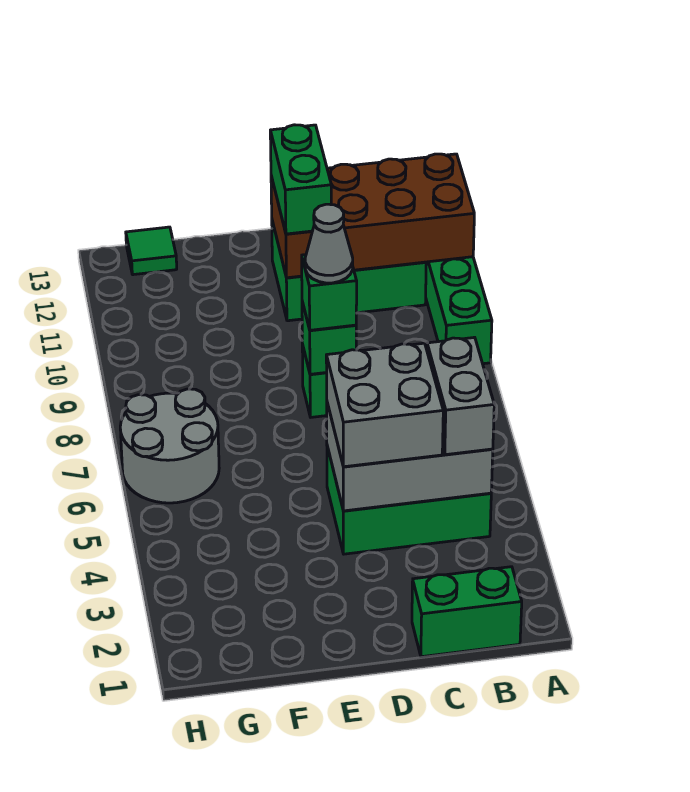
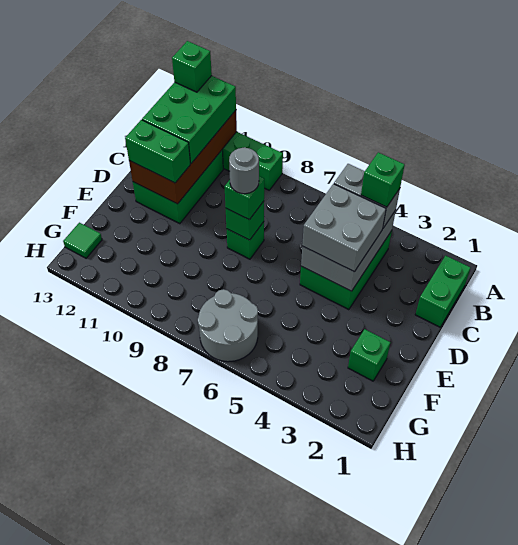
none -> green 2x3 brick [142,76,236,163]
none -> green 1x1 brick [172,41,212,92]
none -> green 1x1 brick [361,152,405,207]
grey 1x1 cone [305,204,353,283] -> grey 1x1 round brick [229,148,259,194]
none -> green 1x1 brick [348,329,390,381]

